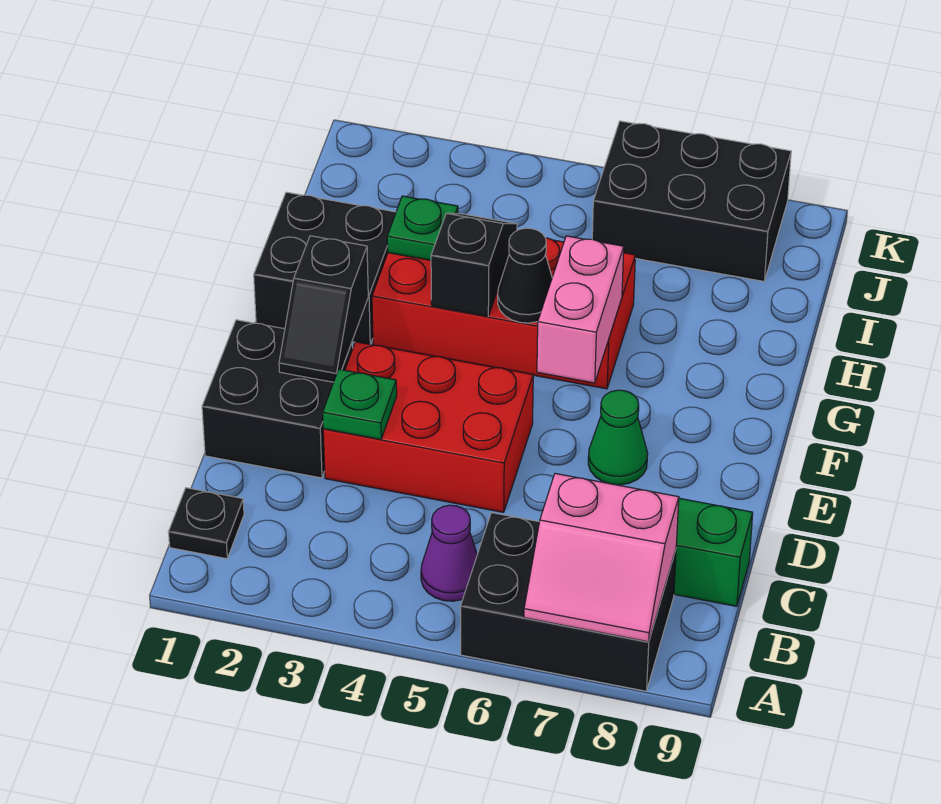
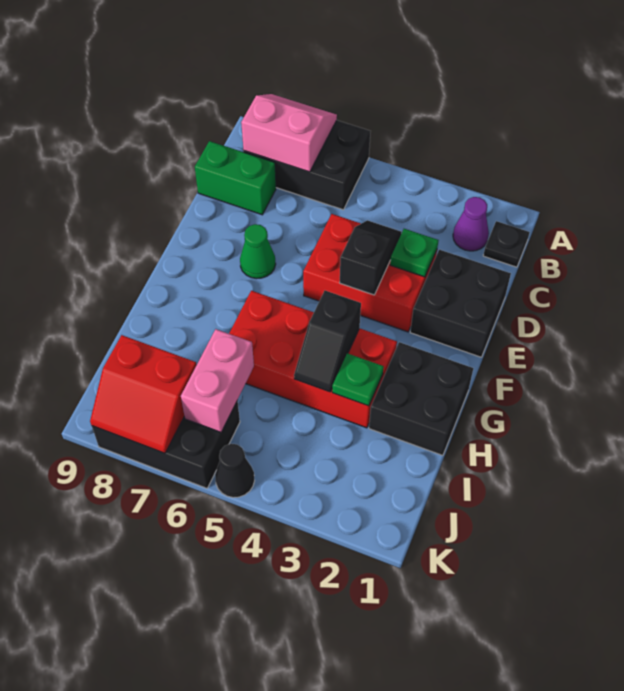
purple 1x1 cone [421,505,477,601] -> purple 1x1 cone moved to [453,197,489,251]
black 1x2 slope [279,236,368,382] -> black 1x2 slope moved to [340,220,402,295]
pink 1x2 brick [537,236,624,383] -> pink 1x2 brick moved to [181,329,254,432]
black 1x1 cone [498,228,552,323] -> black 1x1 cone moved to [215,444,255,498]
none -> red 2x2 slope [90,335,197,453]

